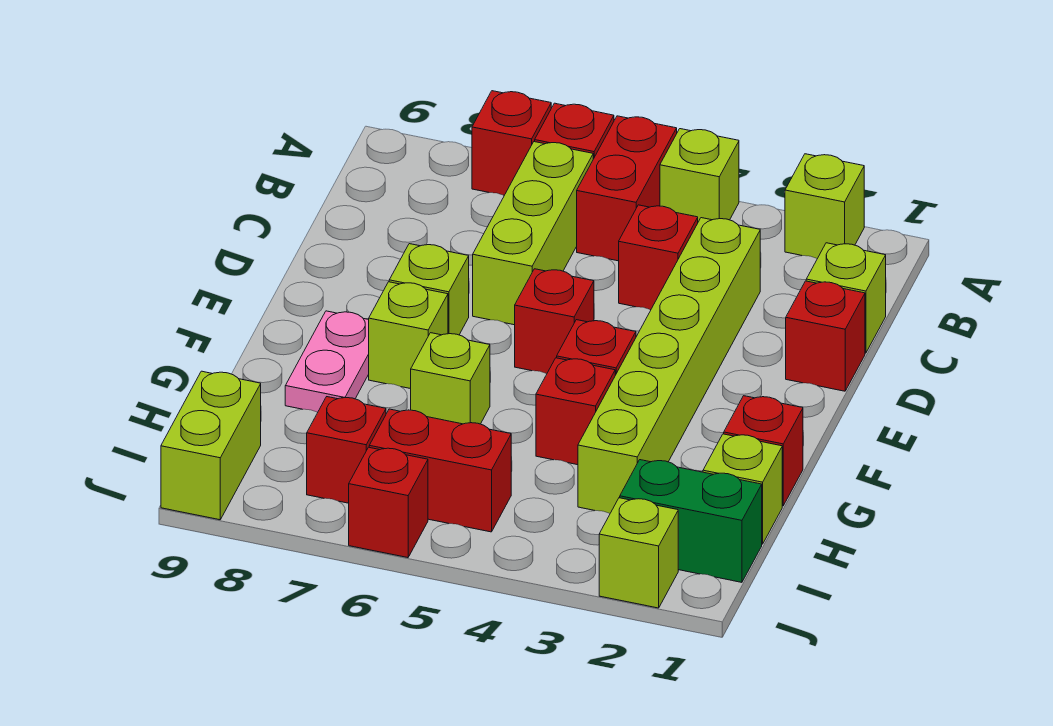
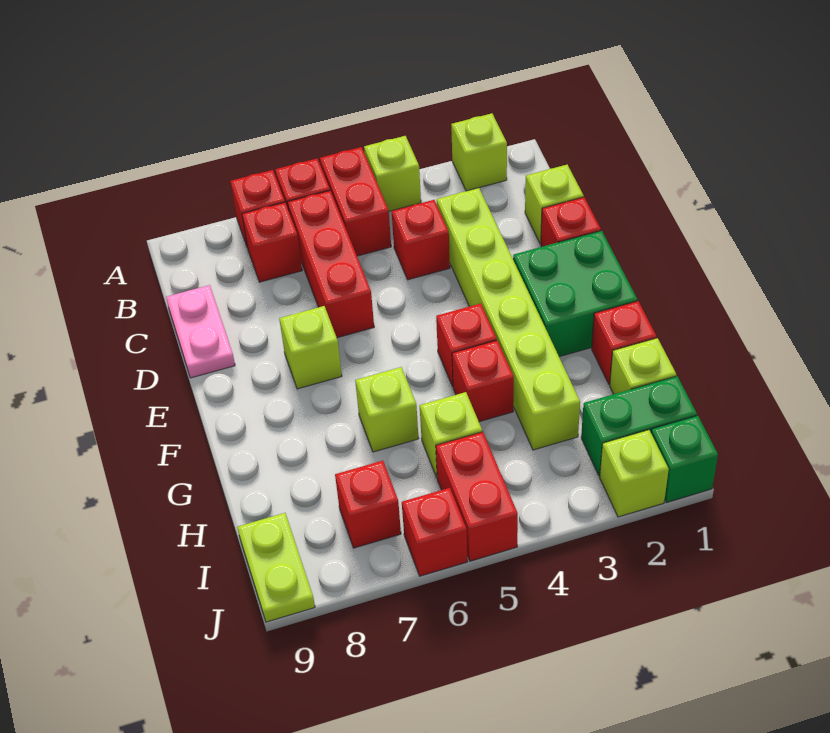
lime 1x3 brick [473,142,593,325] -> red 1x3 brick [288,191,374,338]
none -> green 2x2 brick [513,231,637,357]
red 1x1 brick [515,269,594,374] -> red 1x1 brick moved to [242,202,302,282]
lime 1x1 brick [369,282,448,389] -> lime 1x1 brick moved to [420,392,482,477]
pink 1x2 plate [285,311,369,412] -> pink 1x2 plate moved to [166,285,235,378]
red 1x2 brick [369,409,511,532] -> red 1x2 brick turned to [436,432,518,561]
lime 1x2 brick [161,371,261,520] -> lime 1x2 plate [237,513,315,622]
none -> green 1x1 brick [651,416,718,502]

